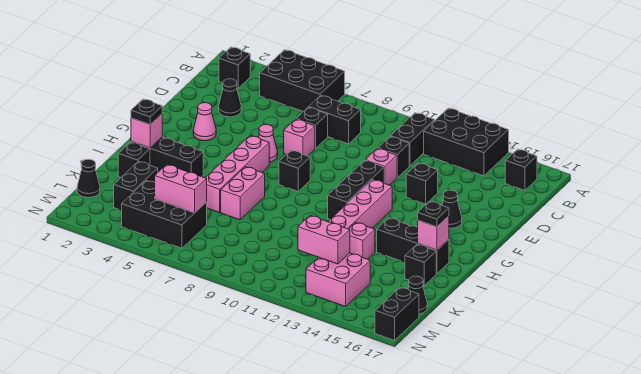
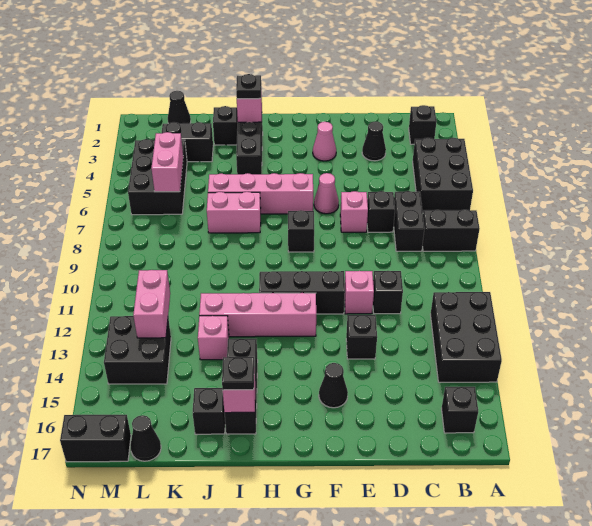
black 1x2 brick [391,113,435,166] -> black 1x2 brick moved to [422,210,480,251]
pink 2x2 brick [306,253,370,307] -> black 2x2 brick [104,316,171,384]

